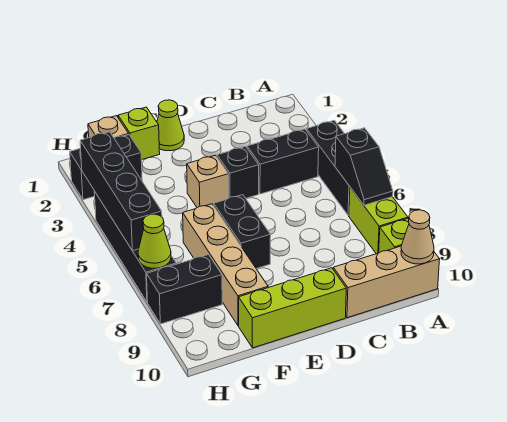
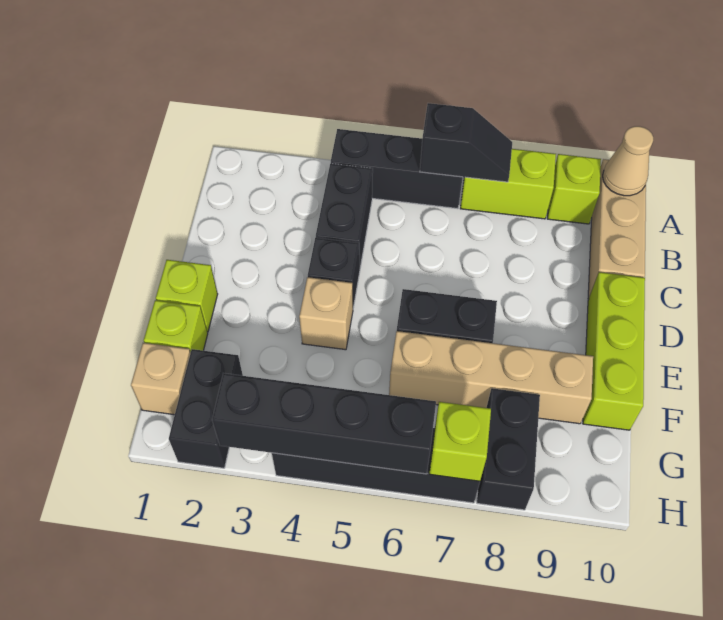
lime 1x1 cone [157,100,184,151] -> lime 1x1 brick [156,260,218,332]
lime 1x1 cone [138,214,171,268] -> lime 1x1 brick [429,402,491,481]

